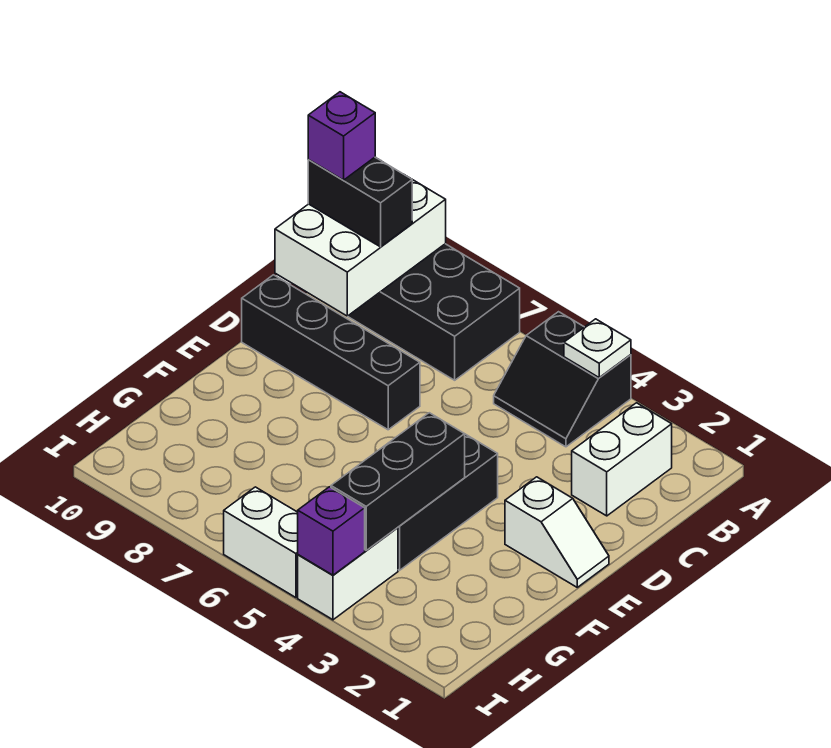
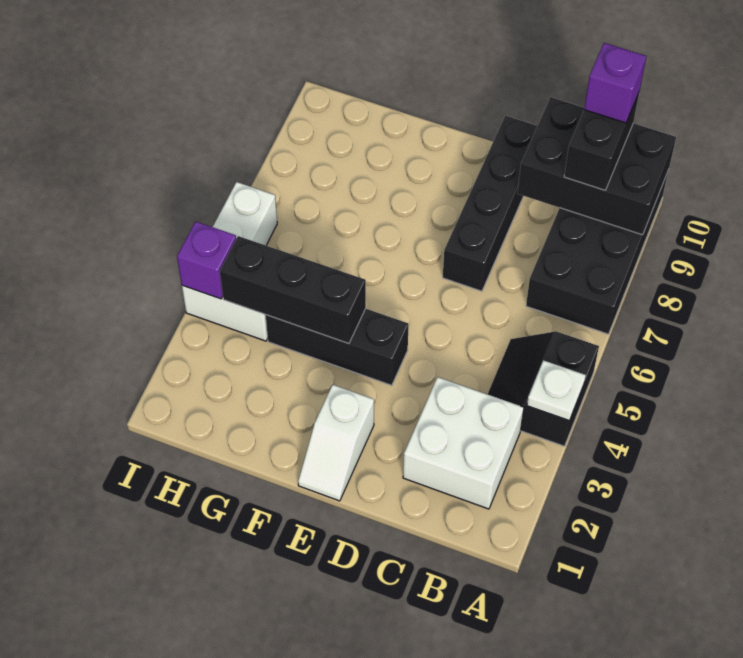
white 2x3 brick [275,180,446,316] -> black 2x3 brick [518,97,676,235]
white 1x2 brick [572,403,672,516] -> white 2x2 brick [403,377,524,509]

